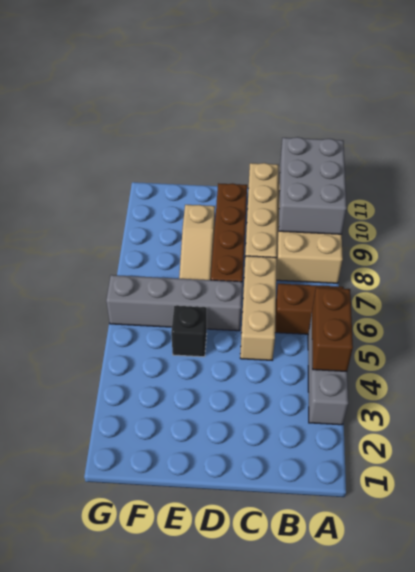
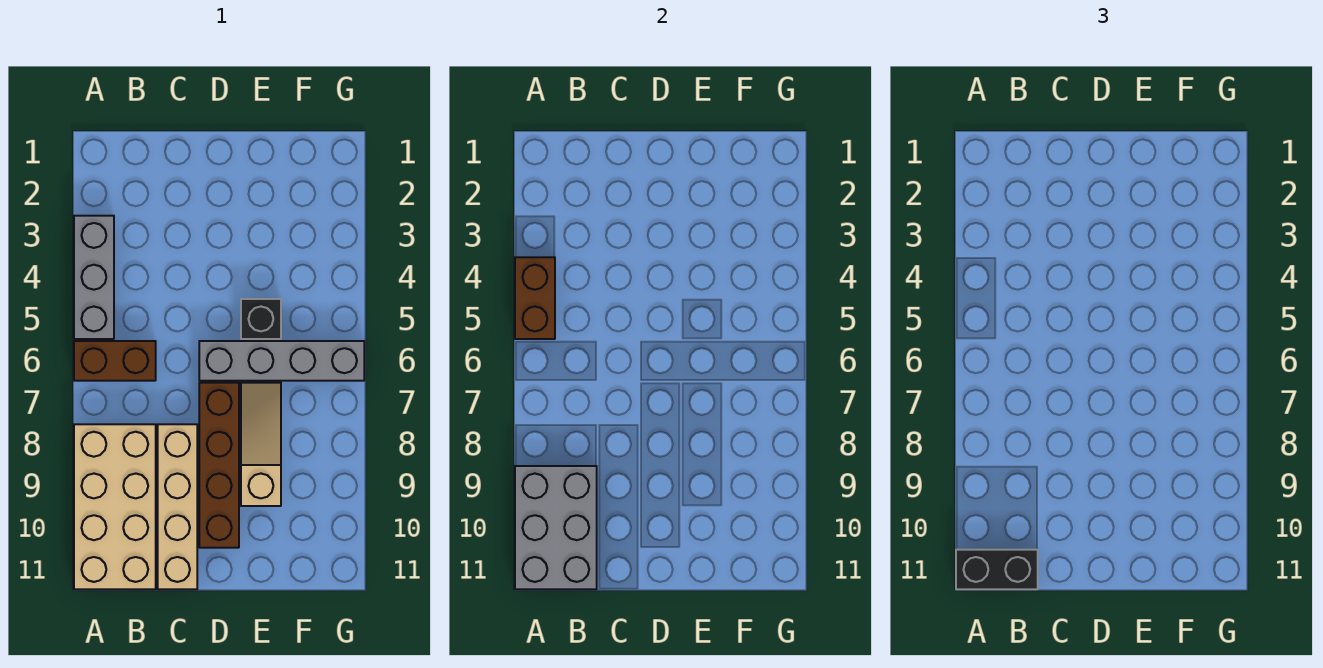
none -> black 1x2 brick [956,550,1038,589]
tan 1x3 brick [240,256,277,360] -> none

